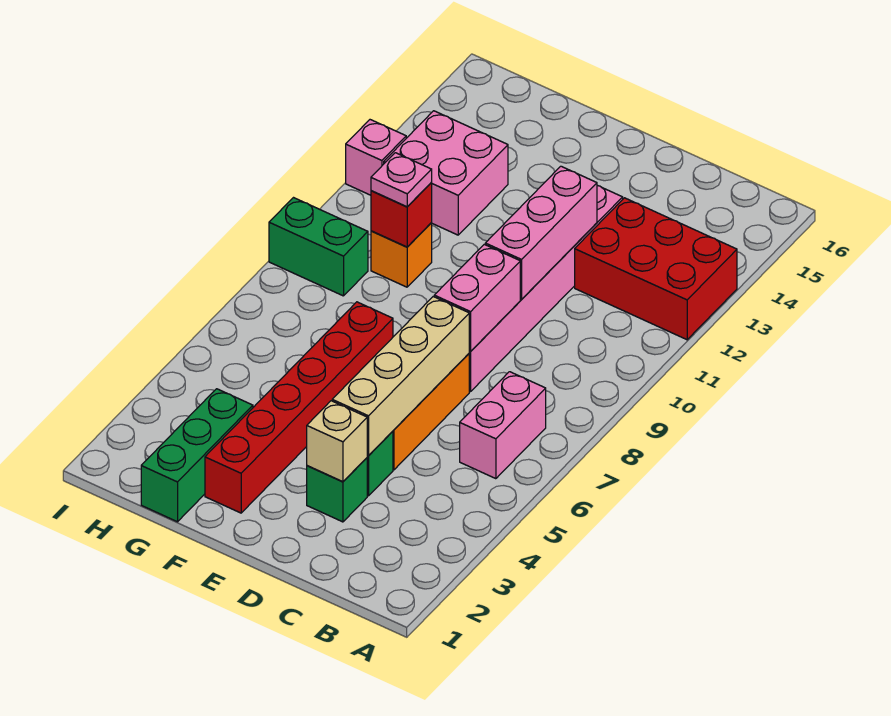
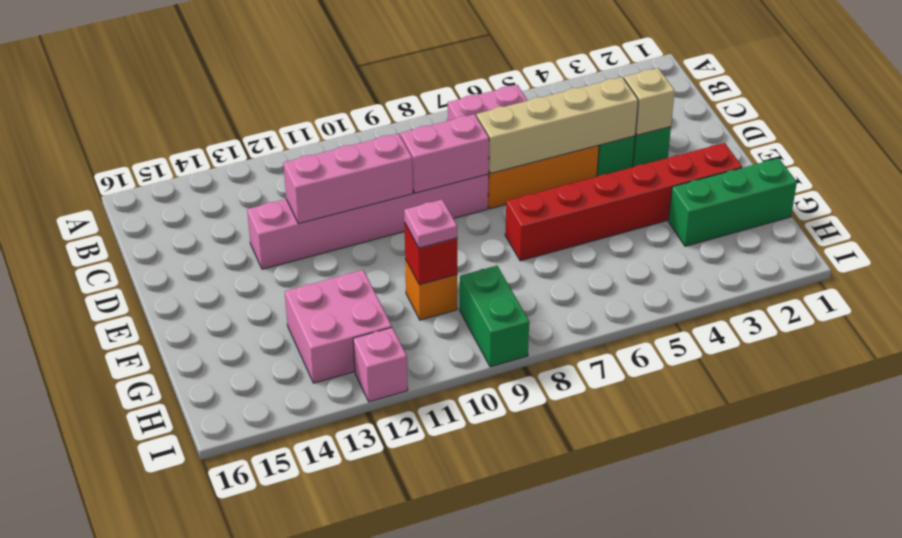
red 2x3 brick [575,198,737,340] -> none

